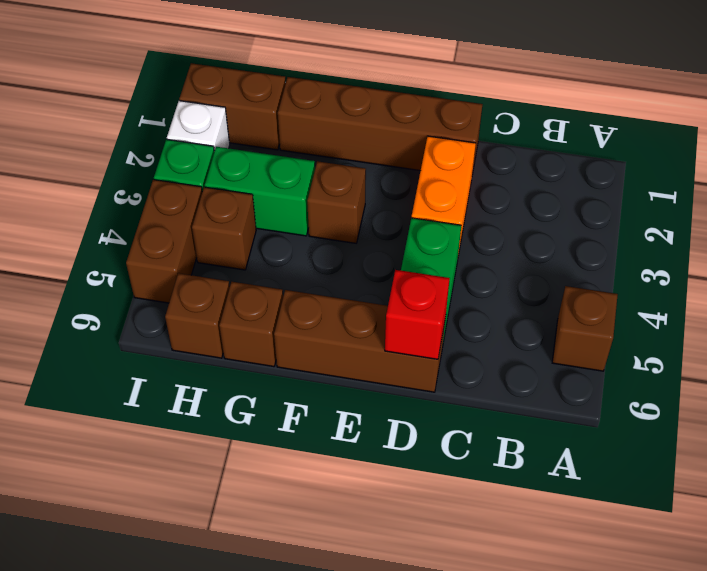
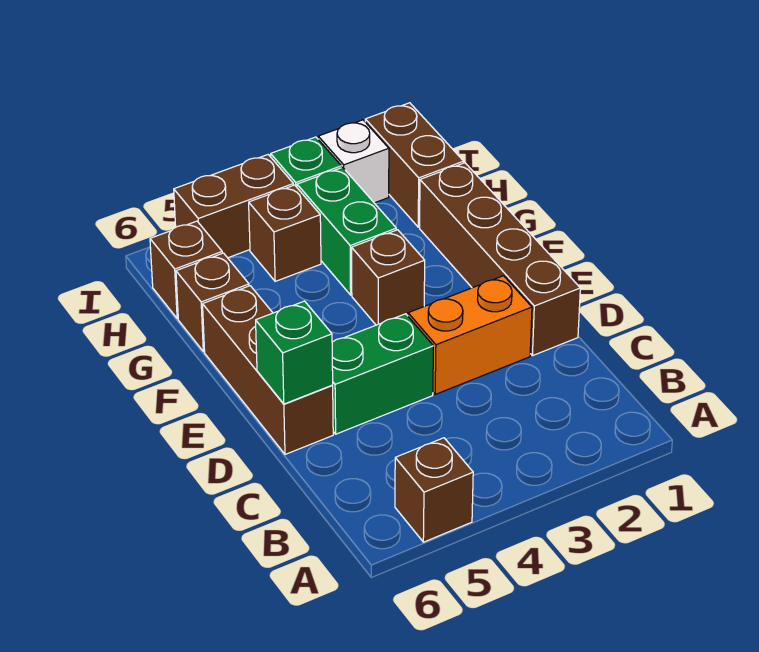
red 1x1 brick [385,270,450,359] -> green 1x1 brick [256,301,333,404]

